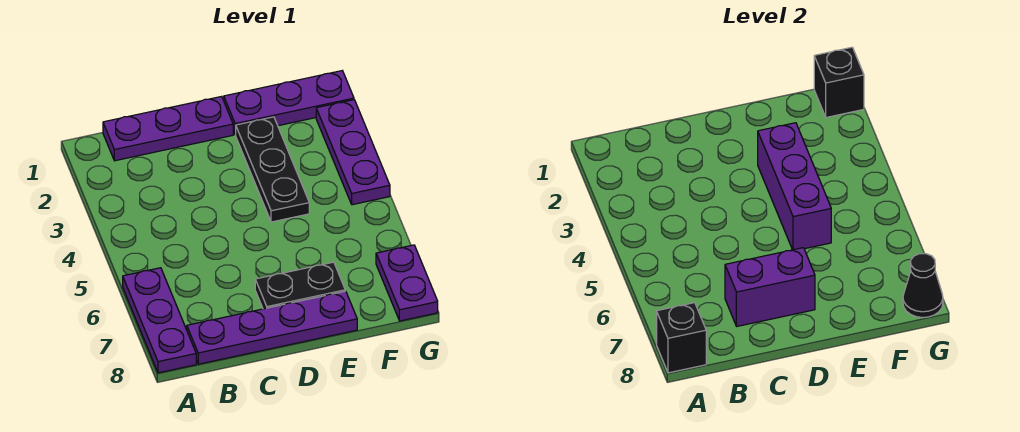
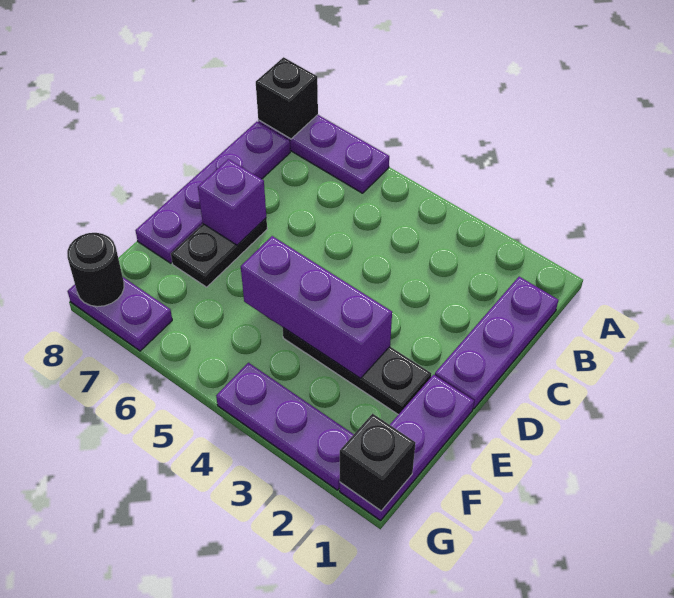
purple 1x2 brick [725,248,815,326] -> purple 1x1 brick [198,159,266,245]
black 1x1 cone [903,254,943,318] -> black 1x1 round brick [67,233,124,307]

